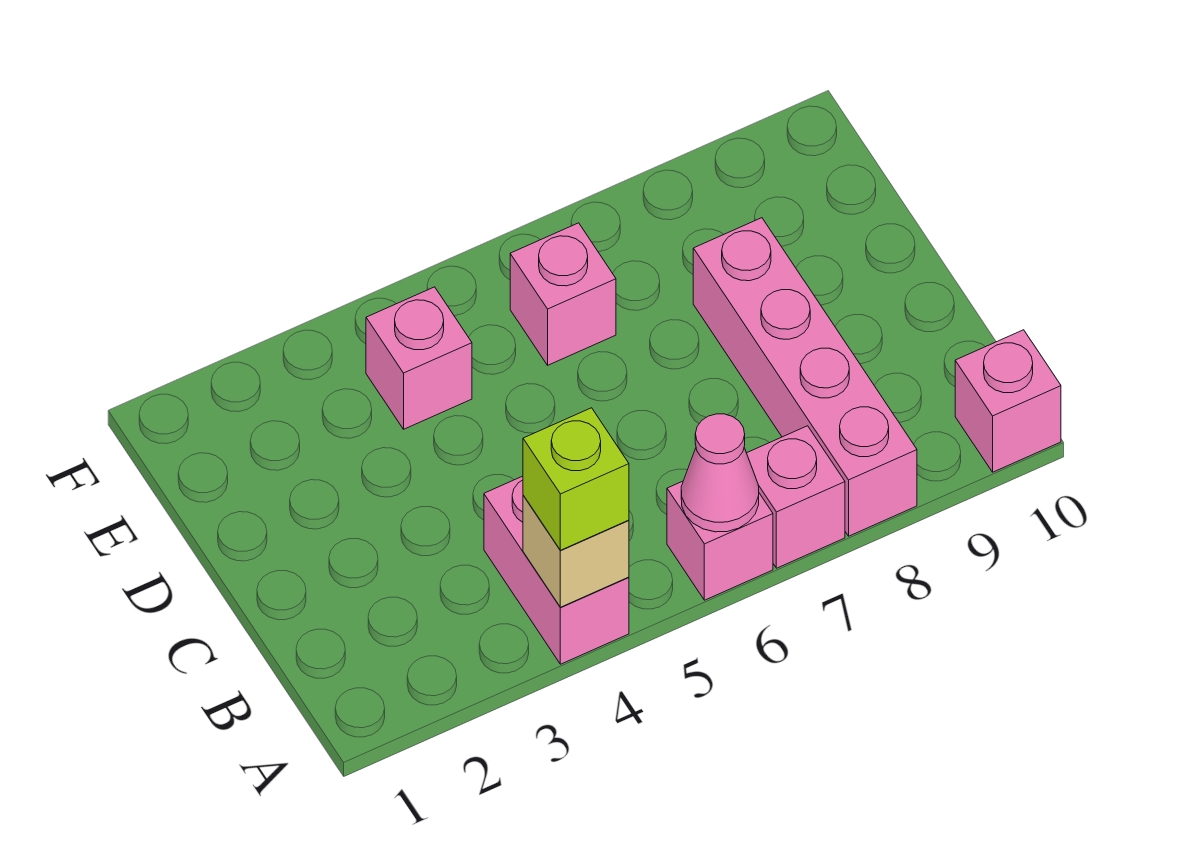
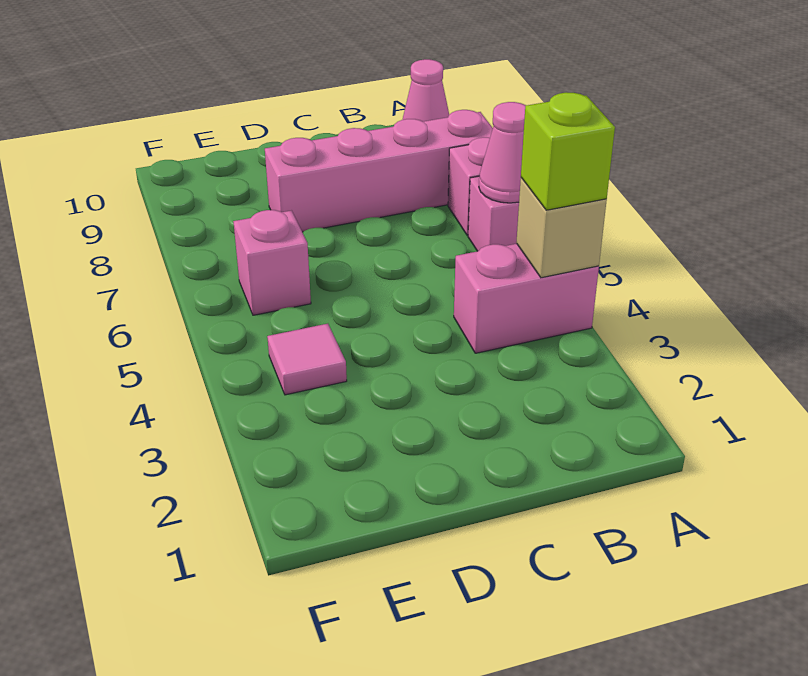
pink 1x1 brick [955,330,1061,472] -> pink 1x1 cone [403,59,449,121]
pink 1x1 brick [366,287,472,429] -> pink 1x1 tile [267,324,347,395]

